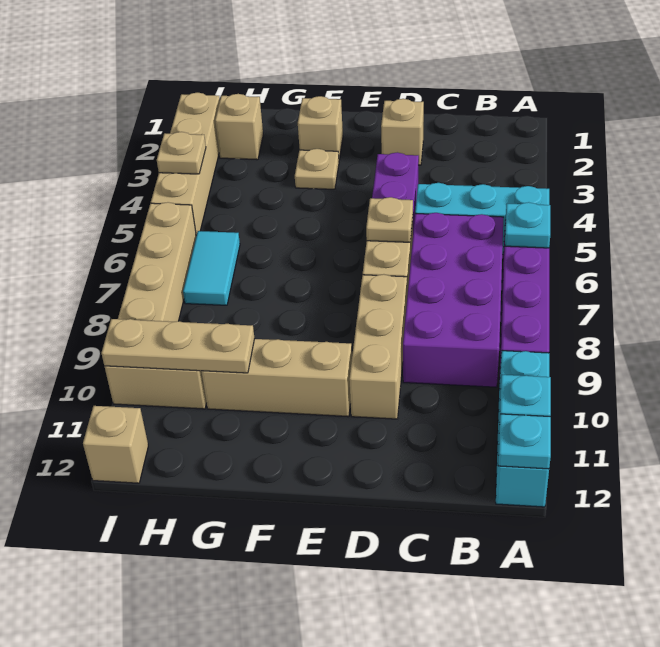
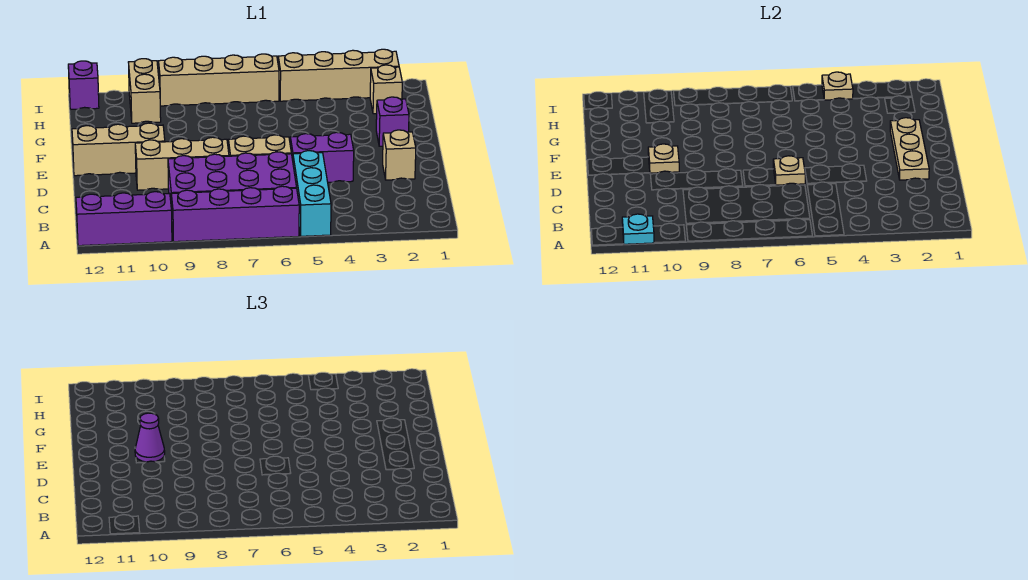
cyan 1x1 plate [505,202,550,248] -> none
cyan 1x3 brick [496,351,549,507] -> purple 1x3 brick [76,192,172,246]
cyan 1x1 plate [498,414,551,469] -> none
tan 1x3 brick [201,339,352,417] -> tan 1x3 brick turned to [72,123,165,176]
none -> purple 1x1 cone [135,413,165,462]
tan 1x1 brick [298,96,343,160] -> purple 1x1 brick [376,97,409,146]
tan 1x1 plate [295,149,339,189] -> tan 1x1 plate moved to [648,144,679,173]
tan 1x3 plate [101,319,255,373] -> tan 1x3 plate moved to [890,118,929,180]
cyan 1x2 tile [183,231,240,305] -> none
tan 1x1 brick [83,406,148,483] -> purple 1x1 brick [68,61,99,109]

